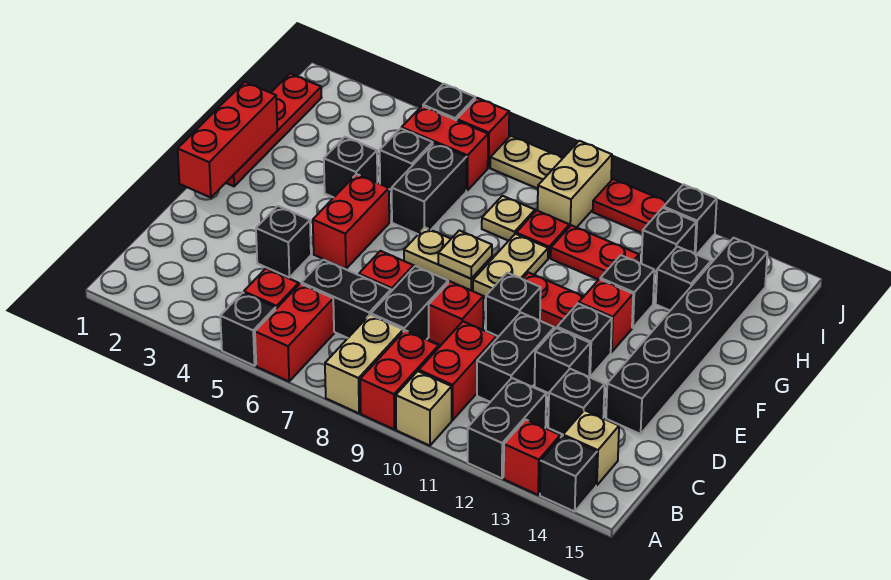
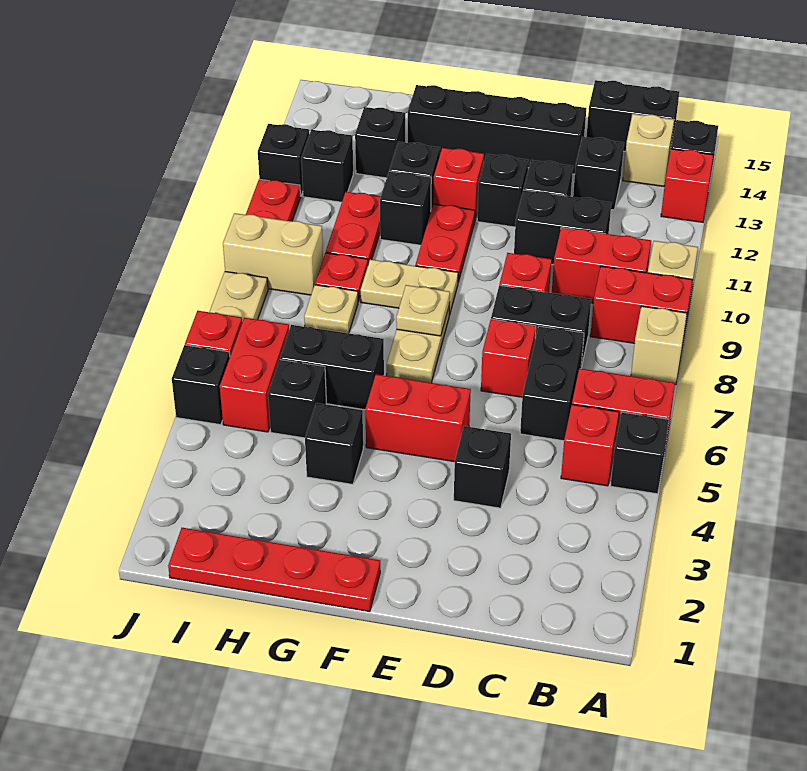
tan 1x2 brick [325,315,403,413] -> tan 1x1 brick [631,306,687,385]
black 1x2 brick [468,378,546,478] -> black 1x2 brick moved to [587,80,679,152]
black 1x6 brick [606,238,767,434] -> black 1x4 brick [408,85,586,174]
red 1x3 brick [178,82,277,198] -> none
black 1x1 brick [486,273,541,337] -> black 1x1 brick moved to [380,171,431,245]

